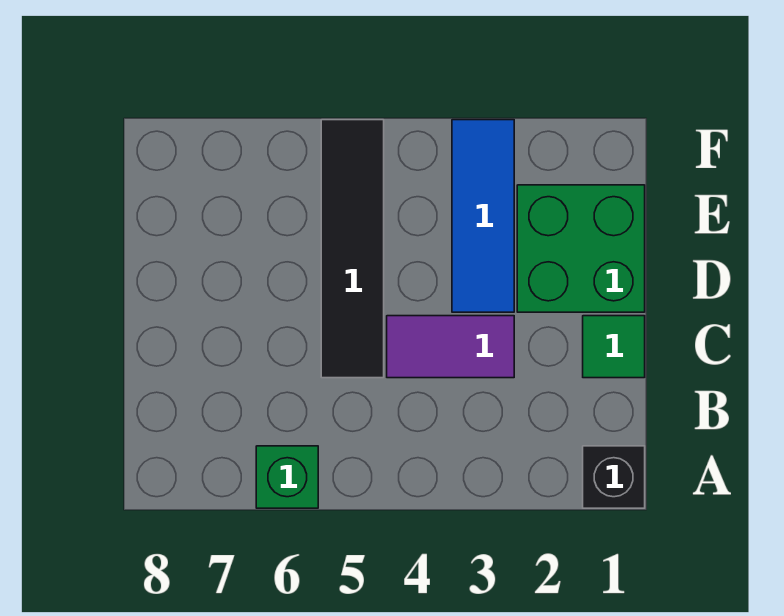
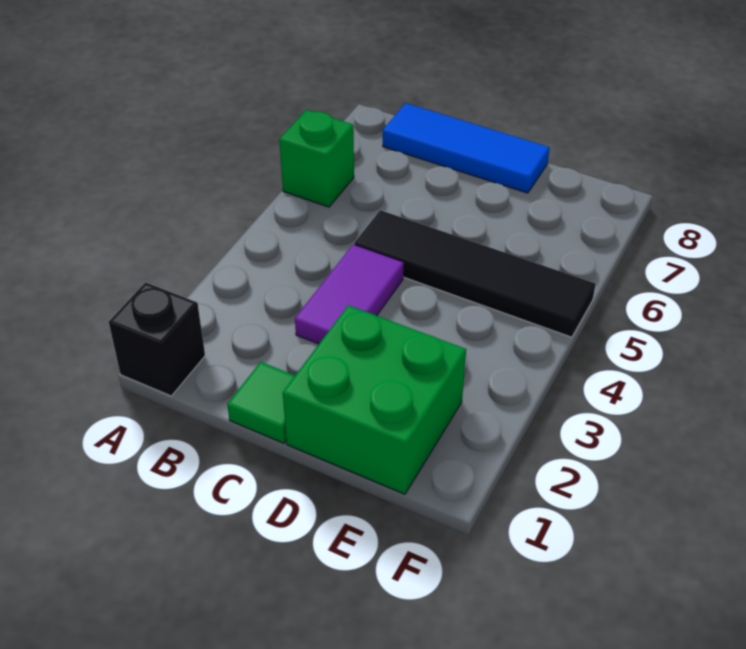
blue 1x3 tile [452,120,514,312] -> blue 1x3 tile moved to [383,103,550,193]

